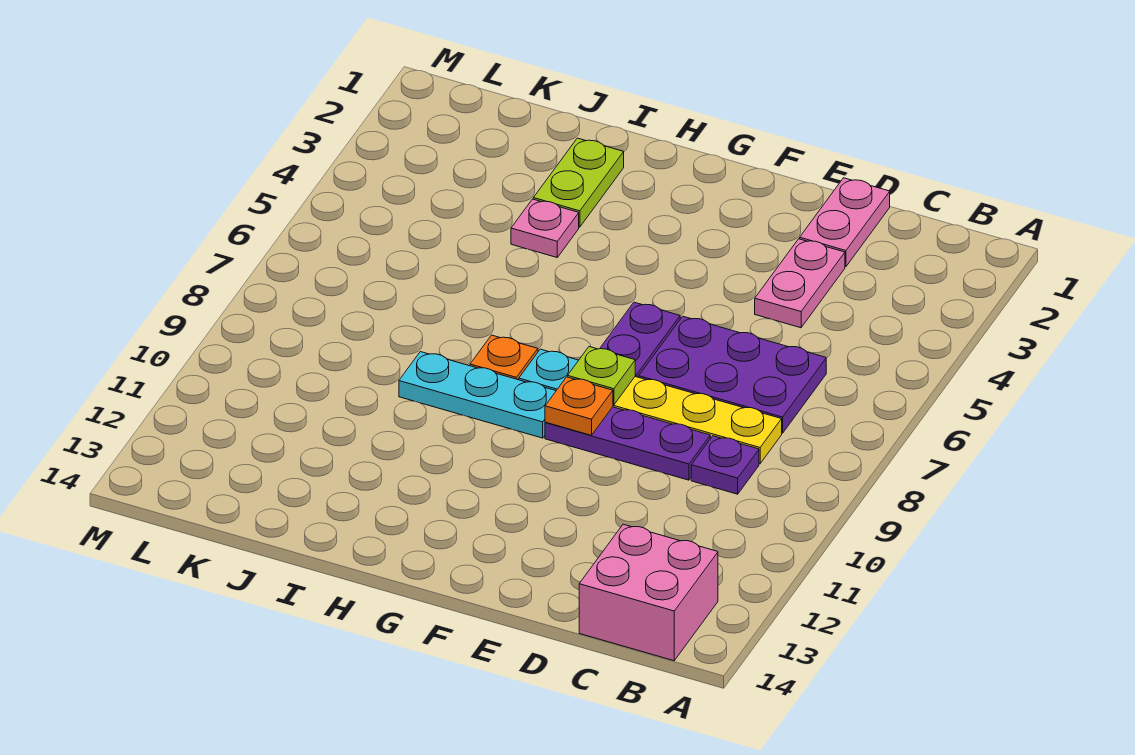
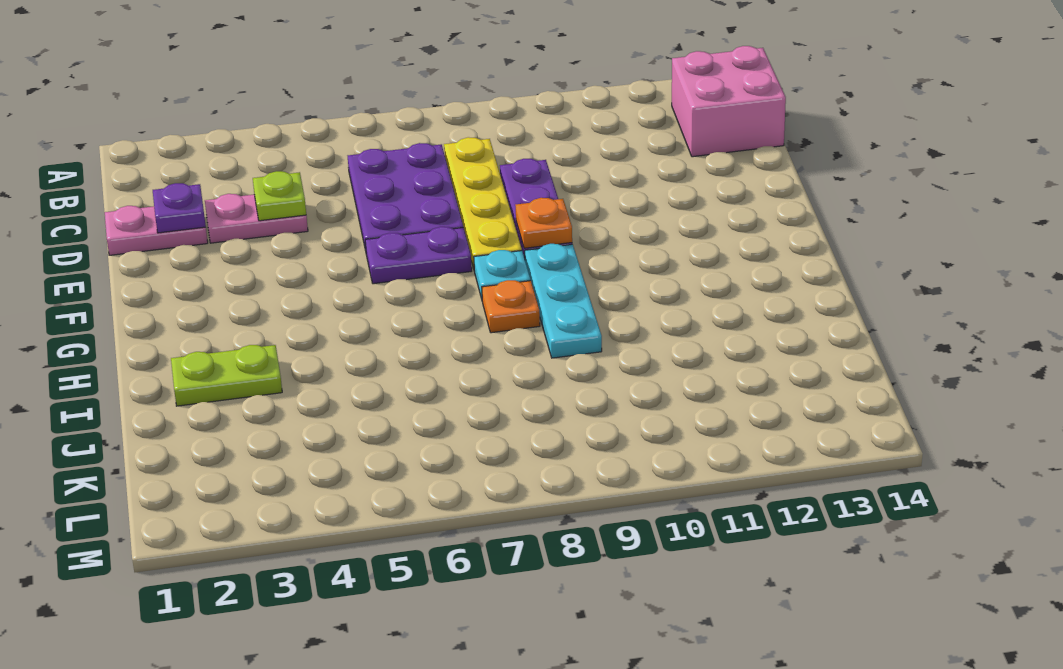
purple 1x1 plate [691,436,759,494] -> purple 1x1 plate moved to [153,183,206,233]
lime 1x1 plate [568,347,635,405] -> lime 1x1 plate moved to [253,171,306,221]
pink 1x1 plate [511,199,579,257] -> none

